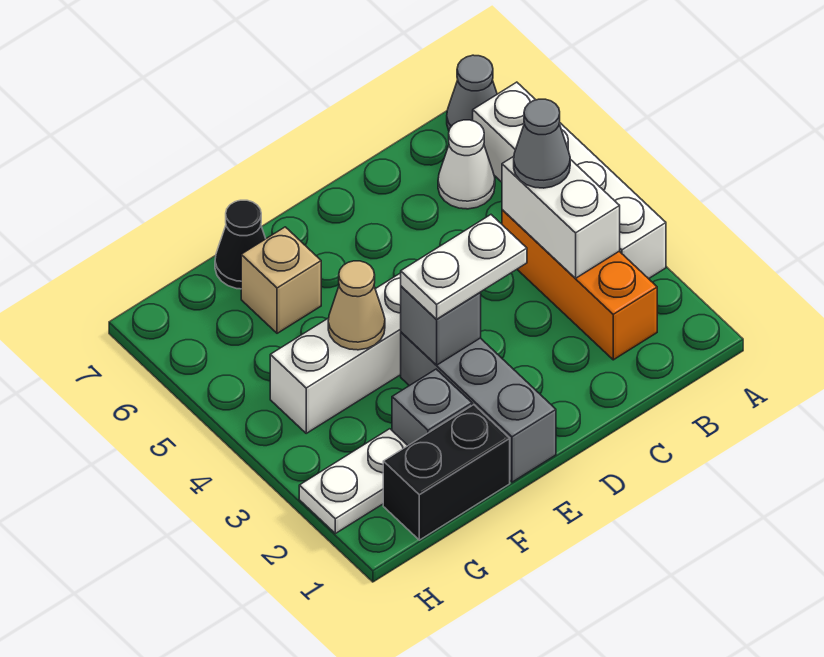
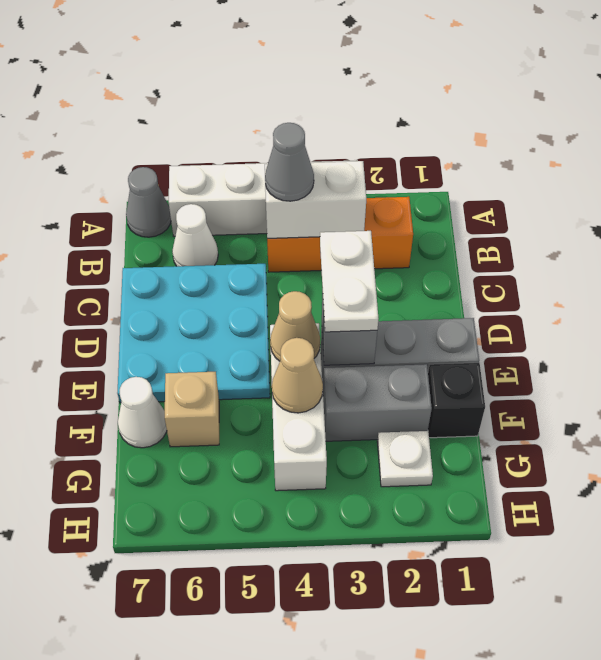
none -> cyan 3x3 plate [117,264,270,403]
none -> tan 1x1 cone [270,291,320,361]
black 1x2 brick [383,405,510,540] -> black 1x1 brick [428,363,485,438]
grey 1x1 brick [392,369,472,445] -> grey 1x2 brick [323,364,432,441]
black 1x1 cone [215,200,266,289] -> white 1x1 cone [118,377,167,448]
white 1x2 plate [299,429,408,533] -> white 1x1 plate [377,431,433,487]

